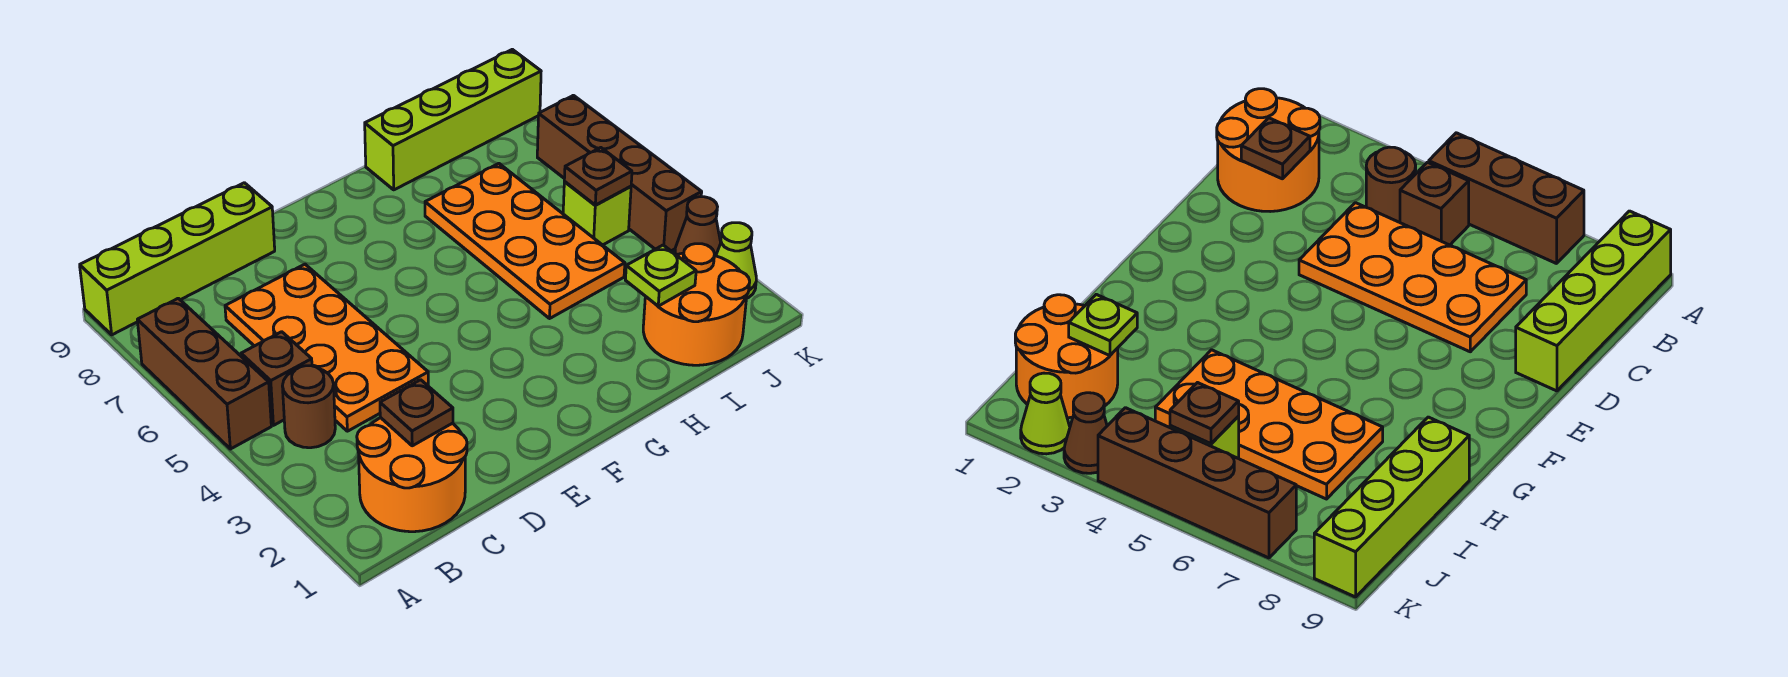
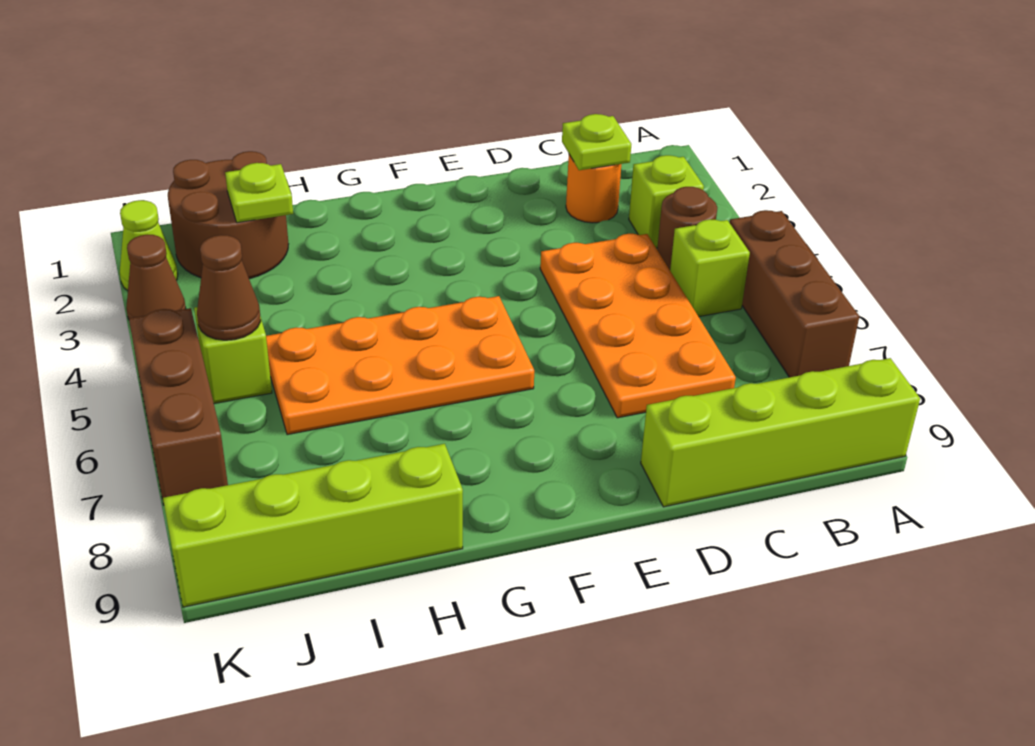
orange 2x2 round brick [357,418,467,532] -> orange 1x1 round brick [566,155,621,223]
none -> lime 1x1 brick [629,155,704,248]
brown 1x1 brick [241,332,312,425] -> lime 1x1 brick [670,219,750,317]
brown 1x1 plate [380,380,453,446] -> lime 1x1 plate [562,114,631,170]
orange 2x4 plate [425,164,625,318] -> orange 2x4 plate turned to [266,296,534,435]
orange 2x2 round brick [643,244,750,365] -> brown 2x2 round brick [168,151,288,279]
brown 1x1 plate [564,148,632,205] -> brown 1x1 cone [197,235,261,340]
brown 1x4 brick [537,95,702,251] -> brown 1x3 brick [129,308,228,505]

